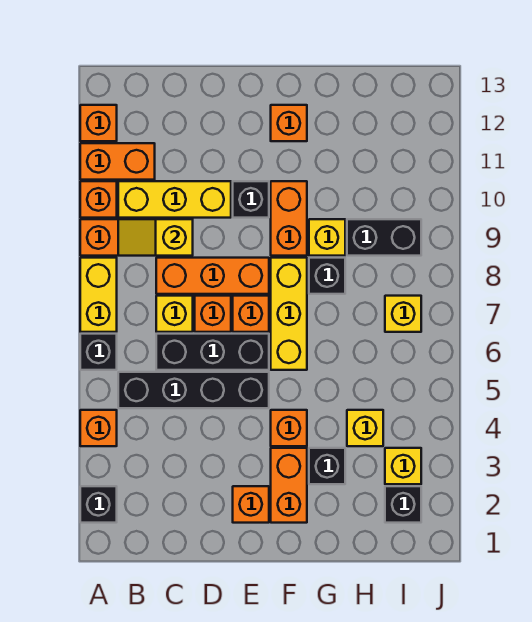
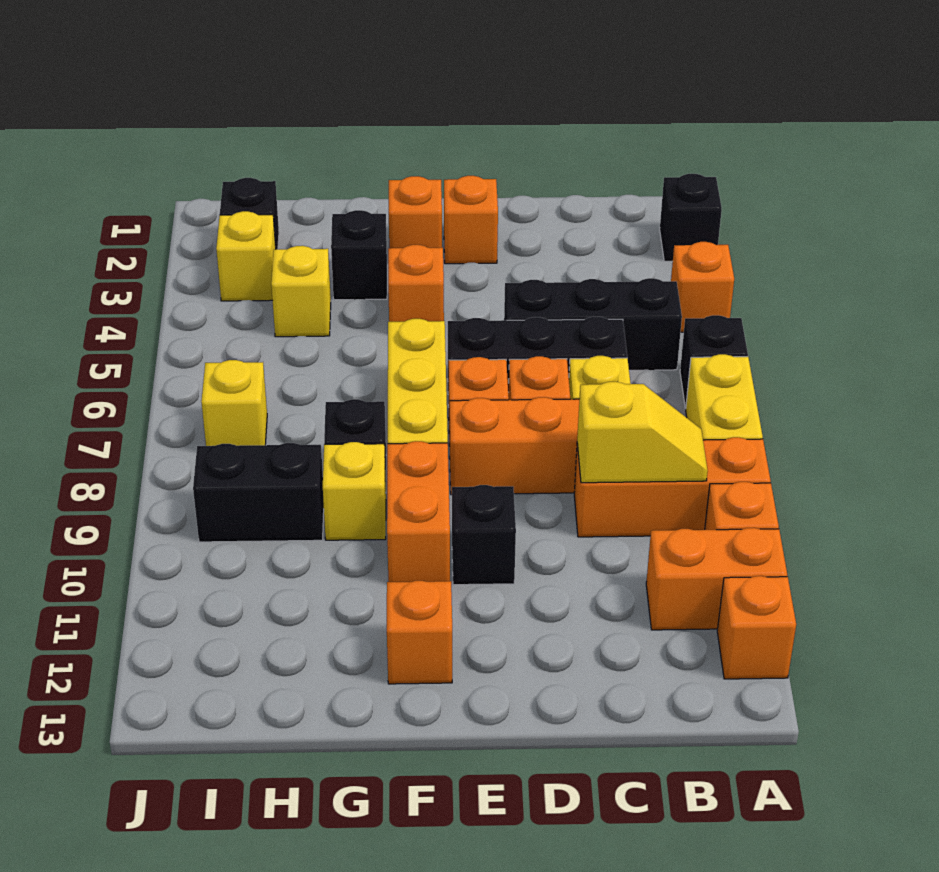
black 1x4 brick [118,372,269,408] -> black 1x3 brick [504,278,682,370]
yellow 1x3 brick [118,181,231,218] -> none
orange 1x2 brick [271,448,307,523] -> orange 1x1 brick [389,176,442,248]

